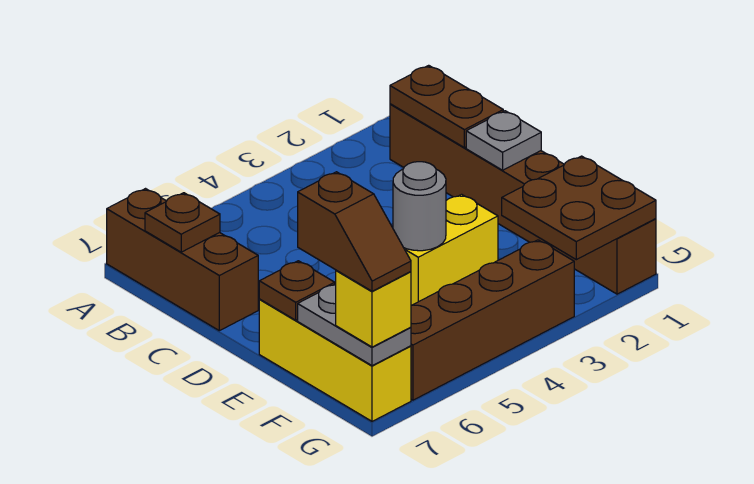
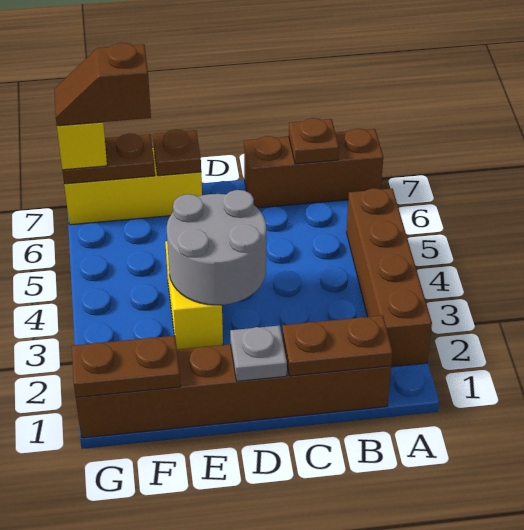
grey 1x1 round brick [393,162,446,251] -> grey 2x2 round brick [167,190,266,305]
brown 2x2 plate [502,156,656,260] -> brown 1x2 plate [72,336,181,397]
grey 1x2 plate [298,284,411,366] -> brown 1x2 plate [62,134,155,184]
brown 1x4 brick [411,240,574,400] -> brown 1x4 brick moved to [347,188,432,367]

